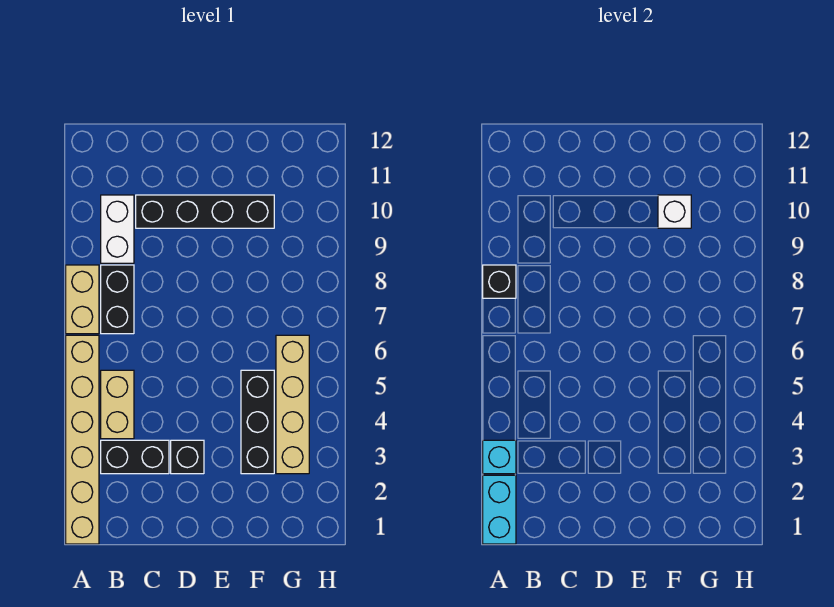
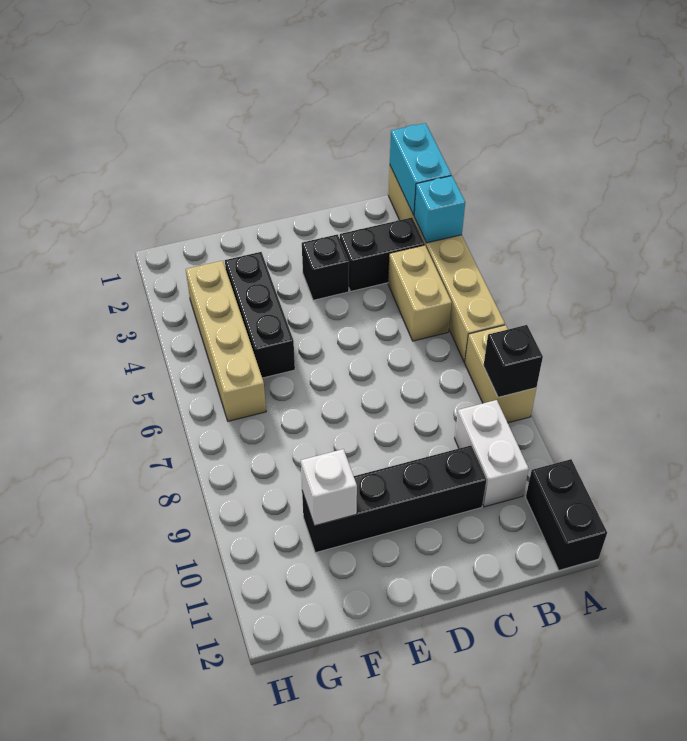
black 1x2 brick [101,265,134,334] -> black 1x2 brick moved to [526,459,607,570]

